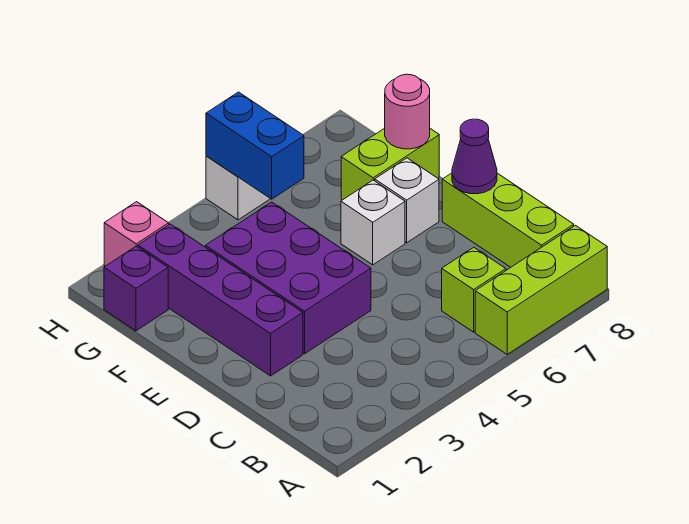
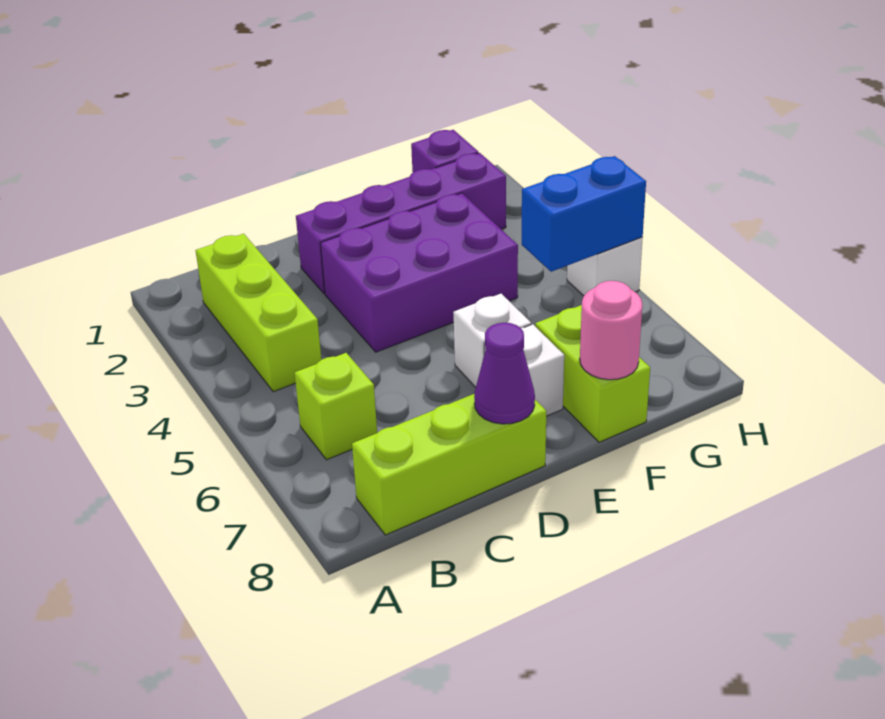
lime 1x3 brick [475,225,607,354] -> lime 1x3 brick moved to [196,234,321,392]
pink 1x1 brick [104,202,169,266] -> none

